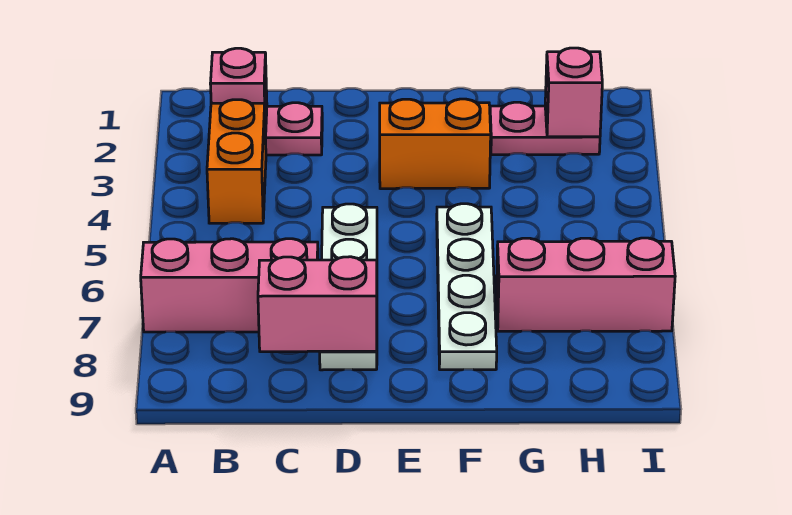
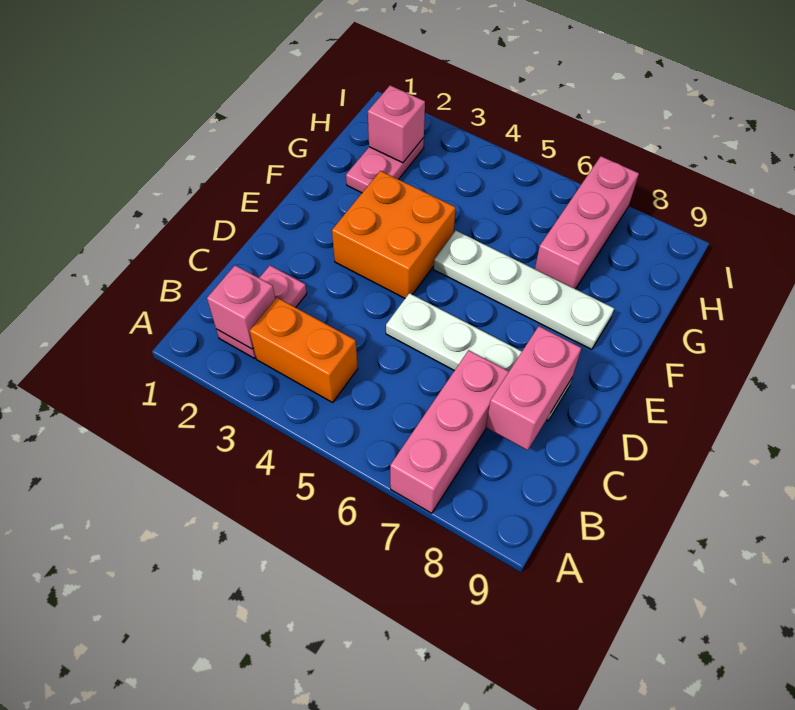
orange 1x2 brick [380,99,491,189] -> orange 2x2 brick [332,171,456,298]

